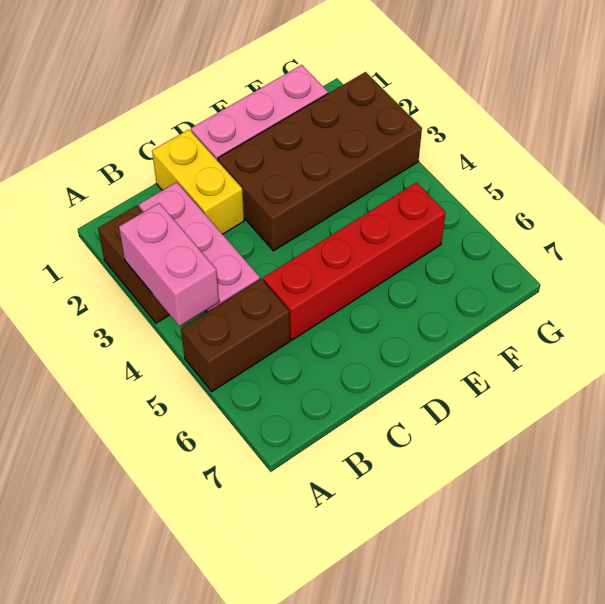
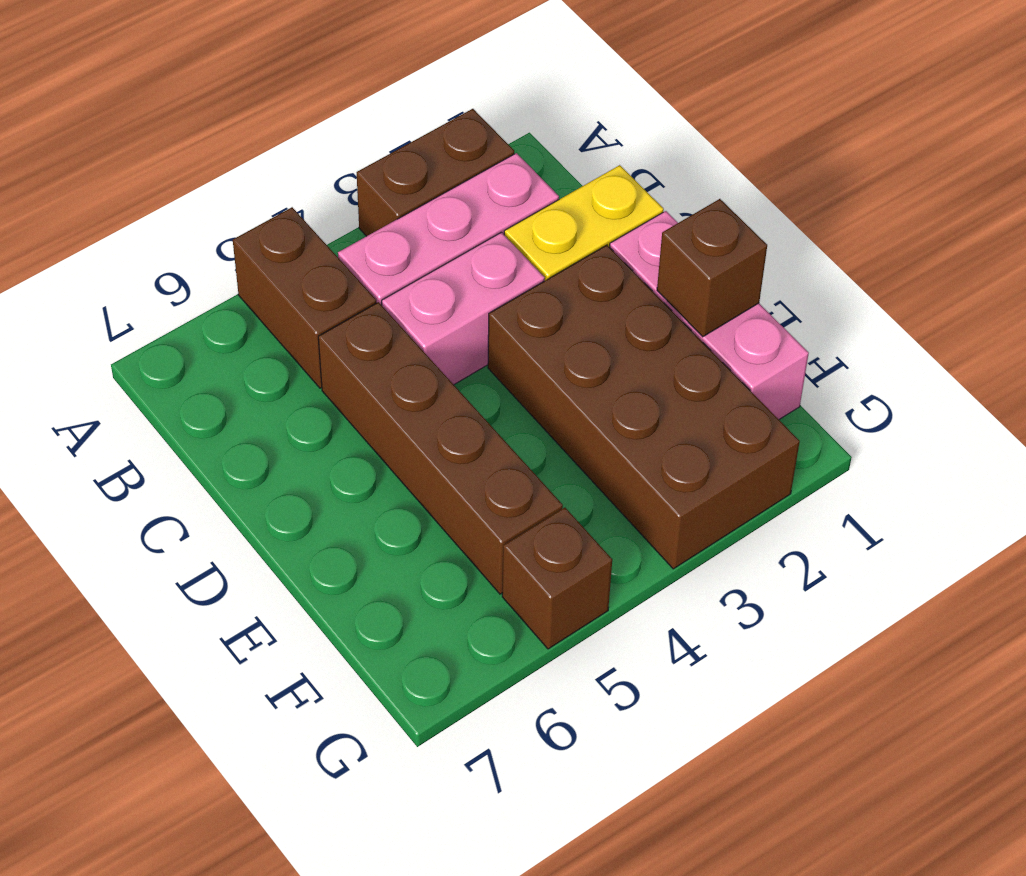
pink 1x2 brick [119,203,219,326] -> pink 1x2 brick moved to [382,232,545,385]
red 1x4 brick [263,182,446,340] -> brown 1x4 brick [318,302,563,594]
none -> brown 1x1 brick [657,199,767,337]
none -> brown 1x1 brick [502,508,612,649]

